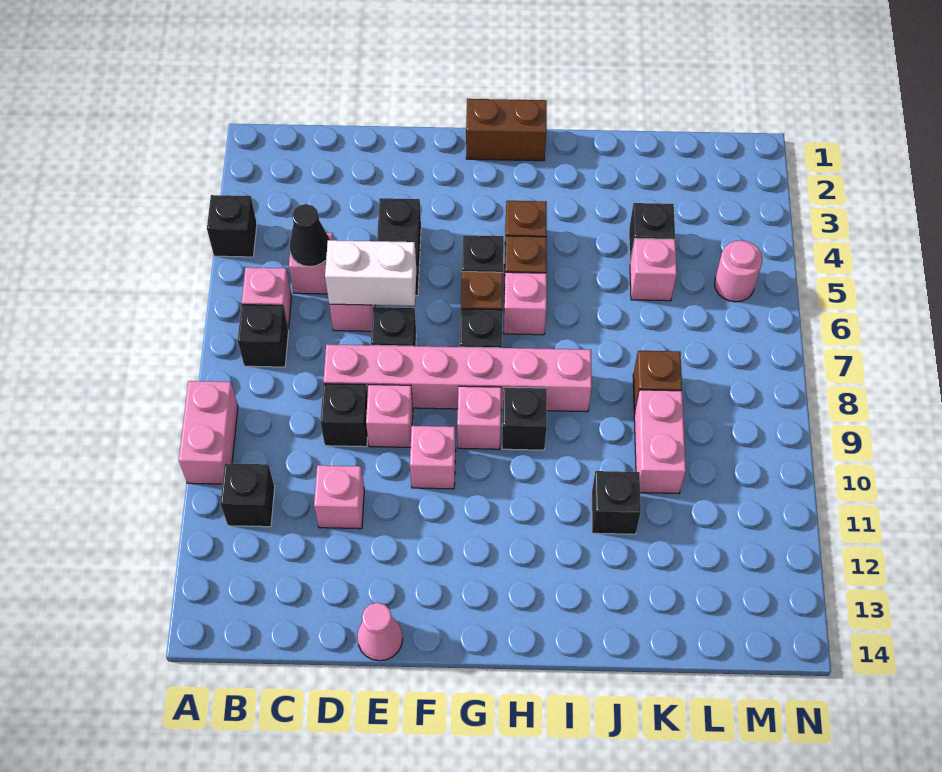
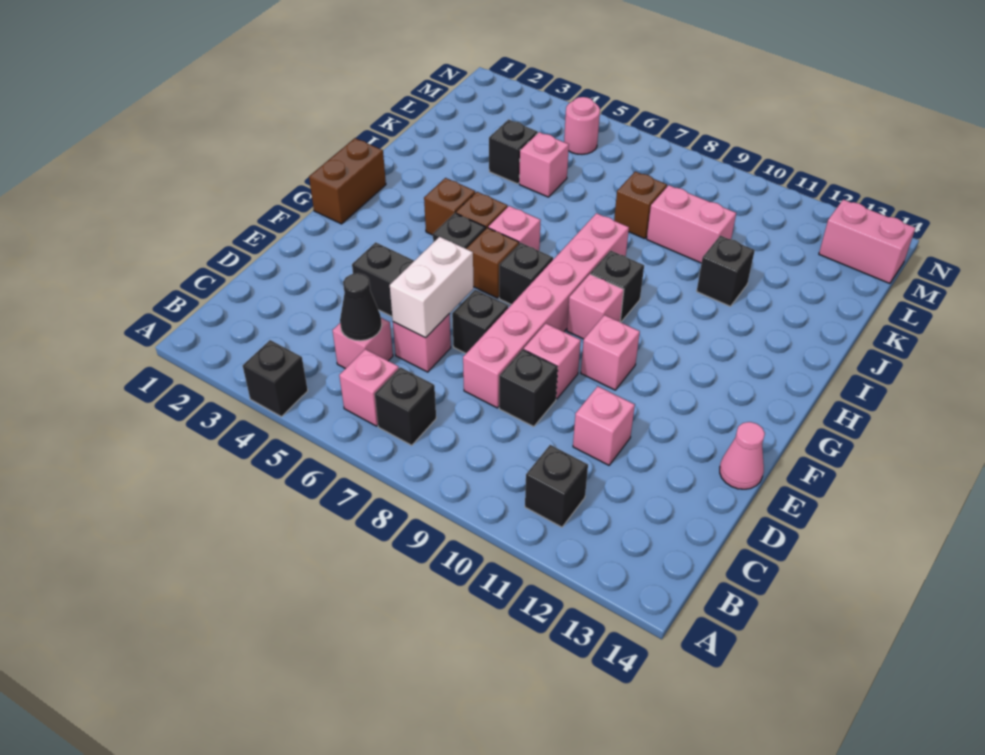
pink 1x2 brick [179,381,238,484] -> pink 1x2 brick moved to [819,200,915,283]

